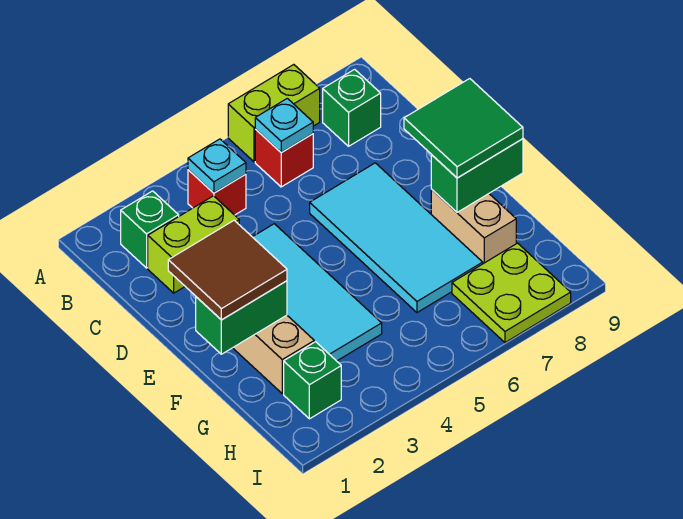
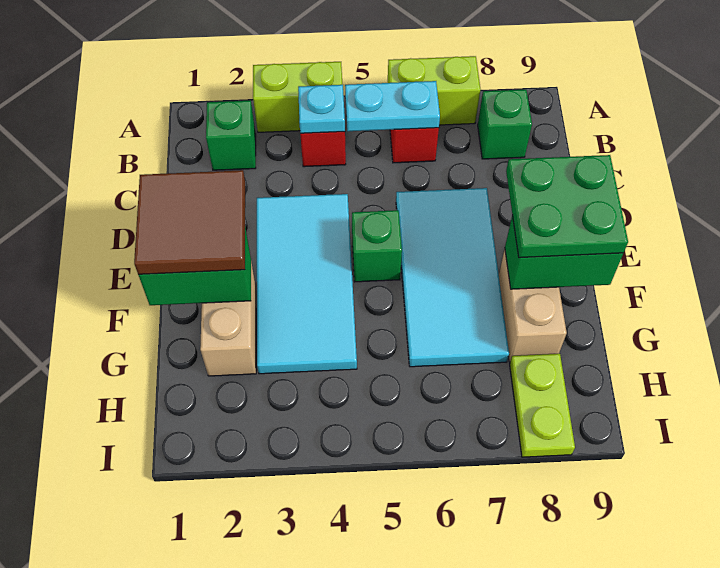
cyan 1x1 plate [255,98,313,152] -> cyan 1x2 plate [345,81,440,131]
lime 1x2 brick [148,196,239,293] -> lime 1x2 brick moved to [253,62,342,132]
green 2x2 tile [404,79,523,178] -> green 2x2 plate [506,155,628,258]
green 1x1 brick [284,342,341,419] -> green 1x1 brick moved to [352,210,402,282]
lime 2x2 plate [452,243,571,342] -> lime 1x2 plate [510,354,575,457]

